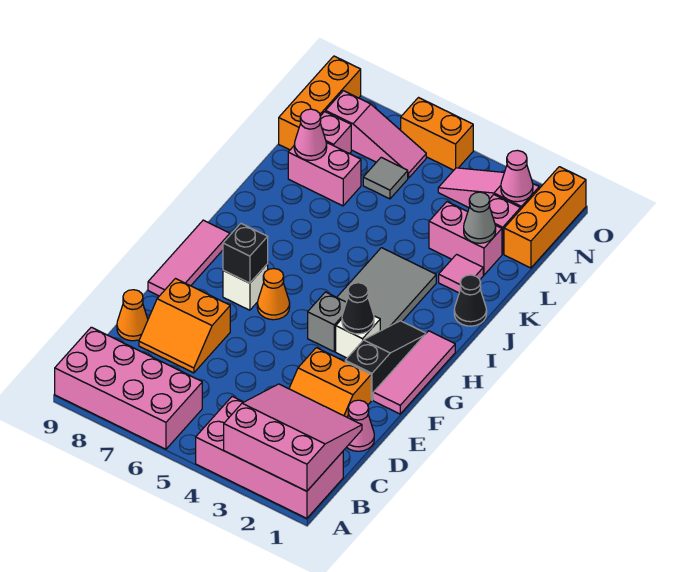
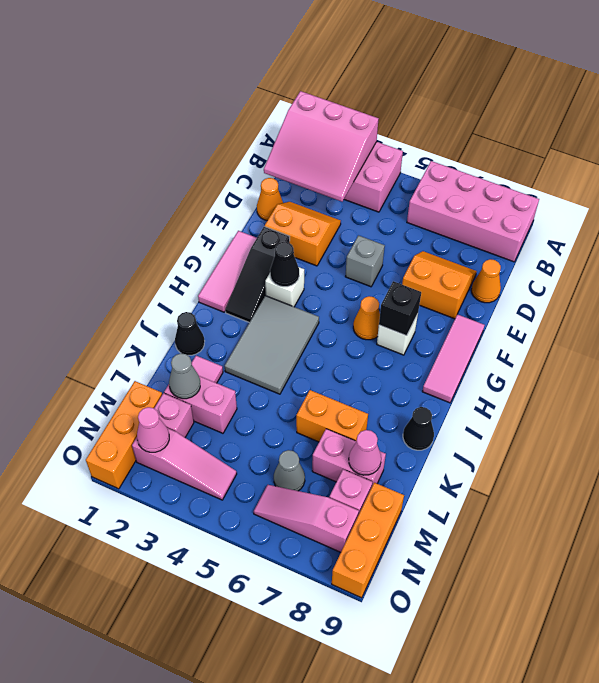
pink 1x1 cone [347,400,374,451] -> orange 1x1 cone [257,178,283,220]
grey 1x1 brick [308,292,346,352] -> grey 1x1 brick moved to [345,236,385,287]
none -> black 1x1 cone [403,407,434,450]
grey 1x1 tile [363,157,408,199] -> grey 1x1 cone [274,450,305,491]
orange 1x2 brick [401,98,473,170] -> orange 1x2 brick moved to [296,390,368,442]

